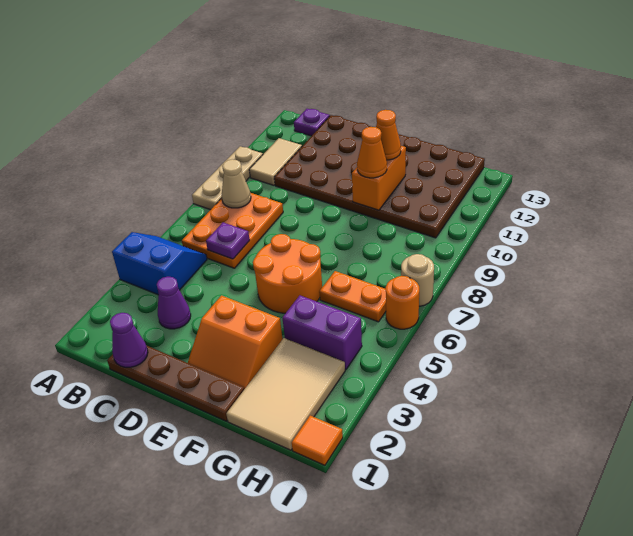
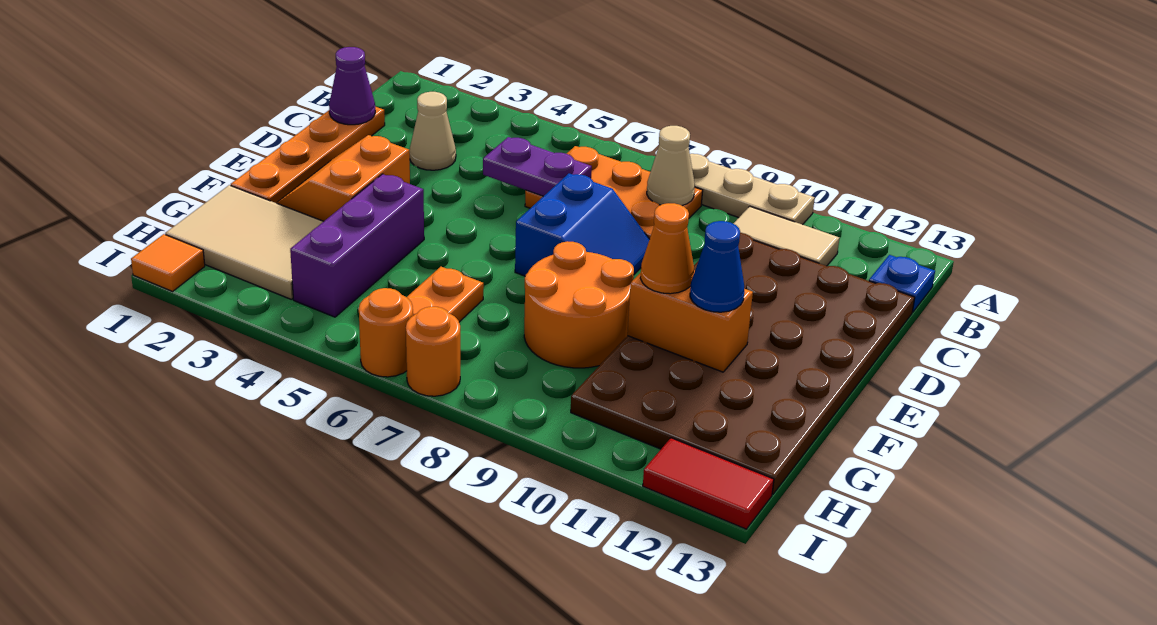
blue 2x2 slope [112,232,207,295] -> blue 2x2 slope moved to [515,173,650,276]
purple 1x1 plate [294,109,330,136] -> blue 1x1 plate [869,255,935,312]
brown 1x4 plate [107,345,244,421] -> orange 1x4 plate [231,107,385,203]
purple 1x1 cone [157,277,191,329] -> tan 1x1 cone [409,92,456,170]
purple 1x1 plate [206,222,250,259] -> purple 1x2 plate [483,137,592,196]
orange 2x2 round brick [253,234,322,313] -> orange 2x2 round brick moved to [524,241,634,368]
orange 1x1 cone [376,110,401,160] -> blue 1x1 cone [690,221,744,312]
purple 1x2 brick [283,296,362,370] -> purple 1x3 brick [290,174,424,317]
tan 1x1 round brick [401,254,434,306] -> orange 1x1 round brick [406,307,460,396]
none -> red 1x2 tile [643,438,774,529]

